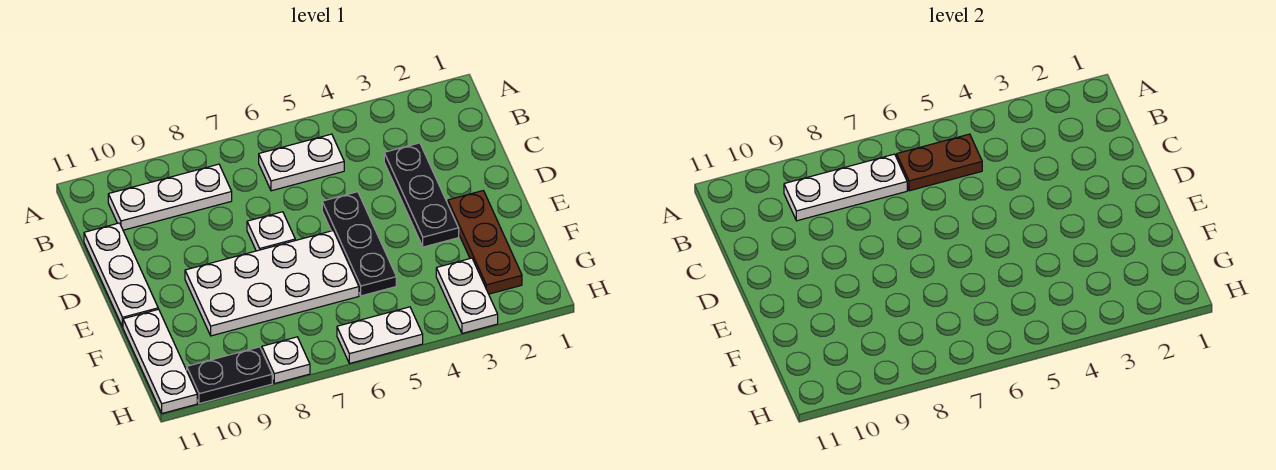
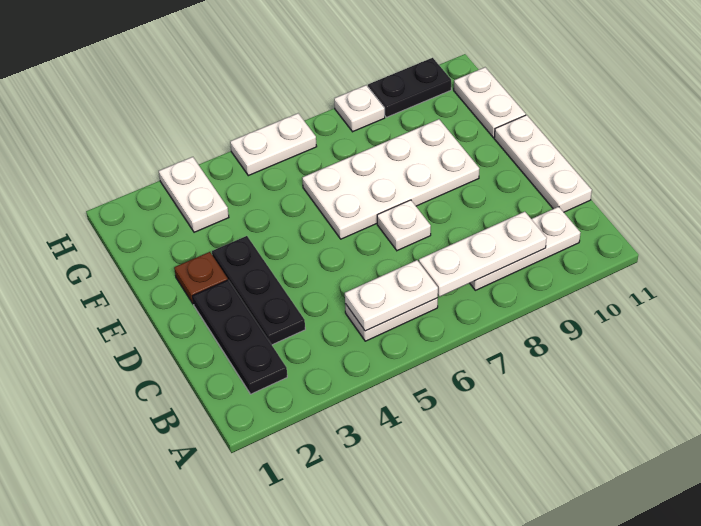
brown 1x2 plate [897,134,982,191] -> white 1x2 plate [345,260,438,331]
black 1x3 plate [322,192,396,296] -> black 1x3 plate moved to [193,280,287,394]
brown 1x3 plate [448,191,522,294] -> brown 1x1 plate [174,252,228,304]
white 1x3 plate [123,309,197,413] -> white 1x2 plate [454,67,526,138]

